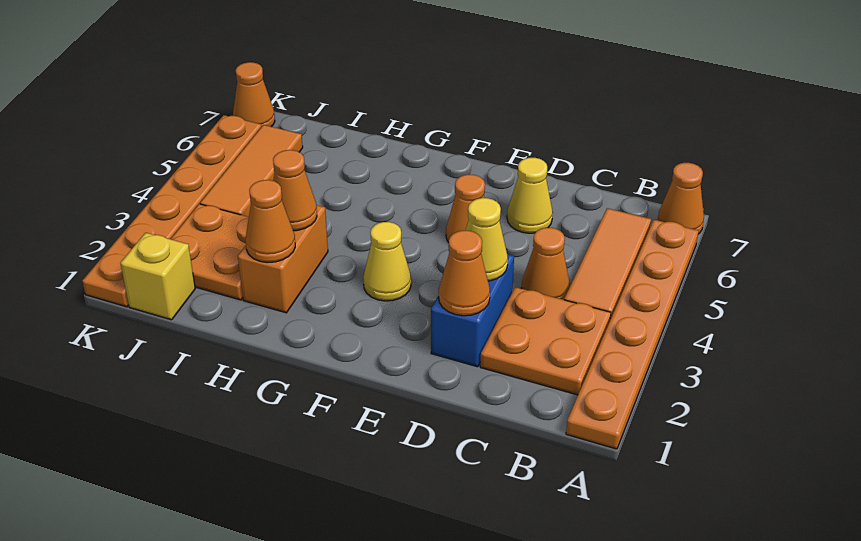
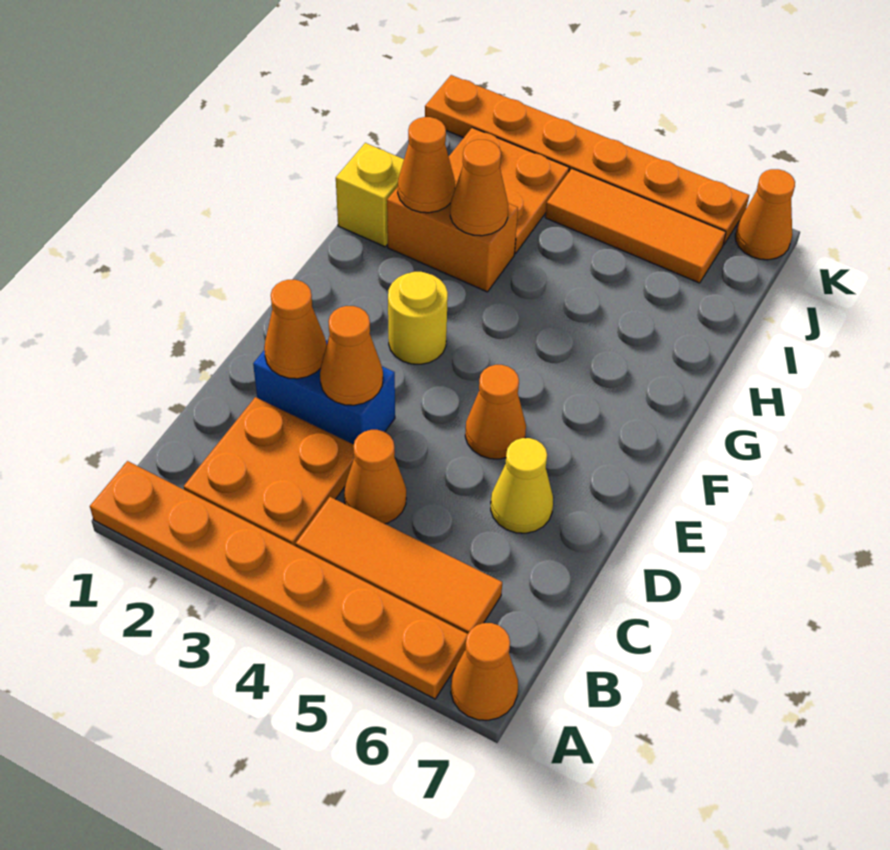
yellow 1x1 cone [465,198,508,281] -> orange 1x1 cone [320,306,383,405]
yellow 1x1 cone [363,222,411,301] -> yellow 1x1 round brick [388,272,448,364]
yellow 1x1 brick [121,233,195,320] -> yellow 1x1 brick moved to [336,143,404,247]

